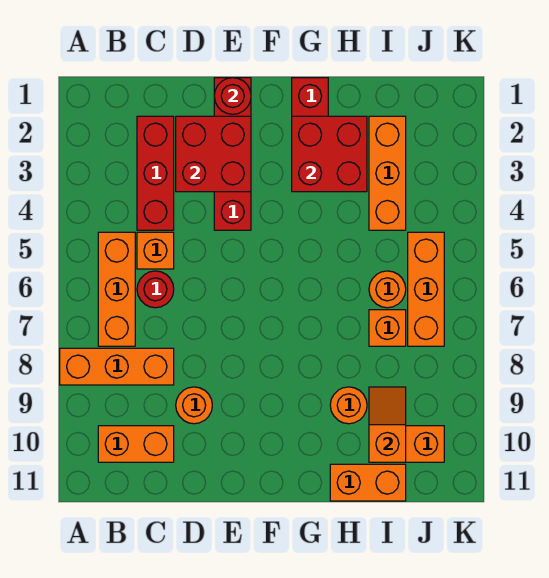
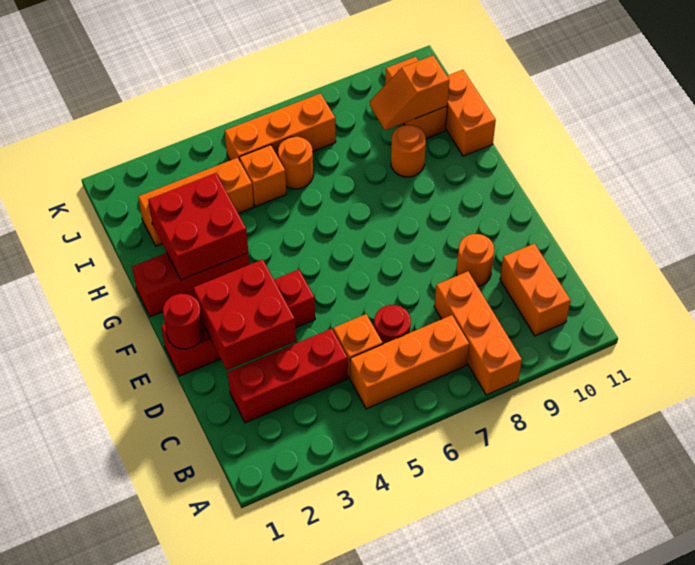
orange 1x1 brick [369,310,406,346] -> orange 1x1 brick moved to [239,145,286,207]

